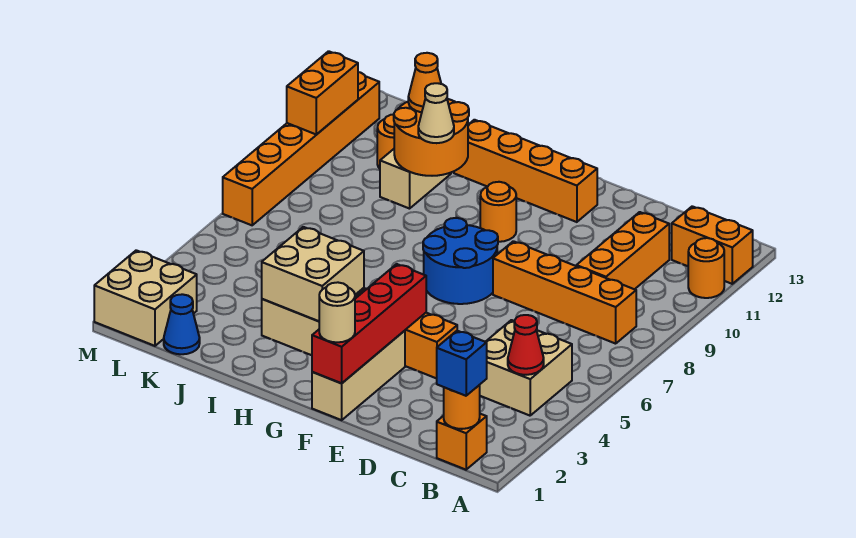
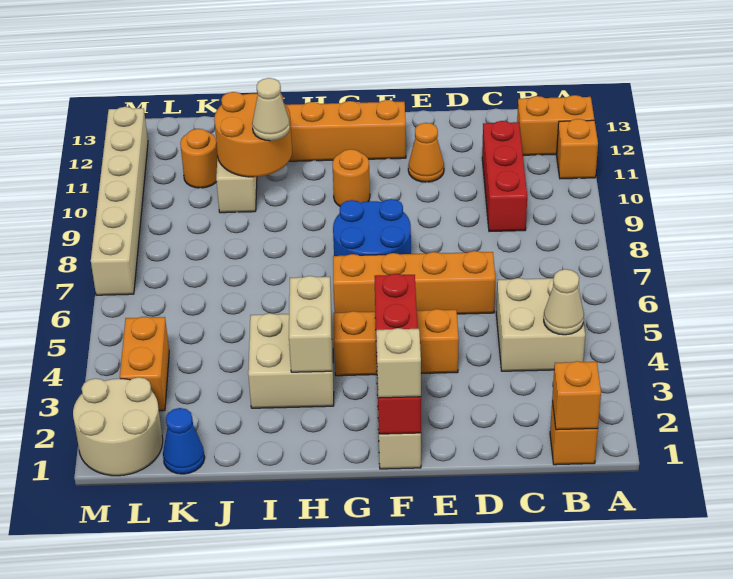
orange 1x1 round brick [688,238,724,298] -> orange 1x1 brick [557,119,598,179]
orange 1x1 round brick [444,385,480,429] -> orange 1x1 brick [552,361,601,430]
blue 1x1 brick [437,331,487,396] -> none
red 1x1 cone [508,315,544,375] -> tan 1x1 cone [544,269,584,335]
orange 1x4 brick [493,241,636,344] -> orange 1x4 brick moved to [333,251,495,314]
orange 1x3 brick [576,212,669,289] -> red 1x3 brick [482,121,527,232]
tan 1x1 round brick [319,282,355,342] -> tan 1x1 brick [376,328,421,398]
tan 2x2 brick [262,227,364,321] -> tan 1x2 brick [289,276,332,372]
orange 1x1 cone [408,53,441,112] -> orange 1x1 cone moved to [408,123,444,182]
tan 2x2 brick [94,250,197,346] -> tan 2x2 round brick [73,377,163,476]
orange 1x6 brick [223,72,379,225] -> tan 1x6 brick [91,107,148,295]
orange 1x2 brick [287,51,358,135] -> orange 1x2 brick moved to [120,317,169,411]

